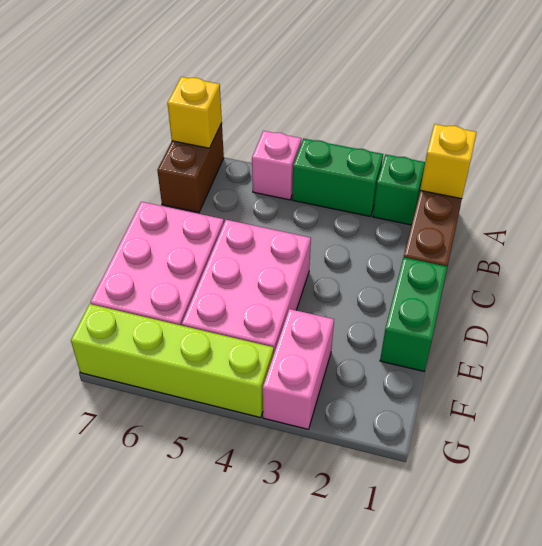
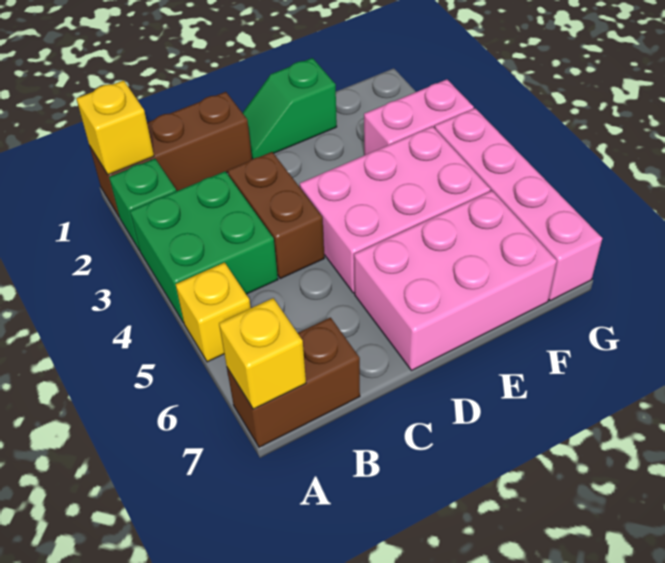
green 1x2 brick [292,139,383,216] -> green 2x2 brick [130,171,278,323]
pink 1x1 brick [252,131,301,200] -> yellow 1x1 brick [176,262,251,362]
none -> brown 1x2 brick [228,152,324,279]
green 1x2 brick [380,257,447,371] -> green 1x2 slope [243,58,337,159]
lime 1x4 brick [71,304,274,418] -> pink 1x4 brick [435,108,602,301]

